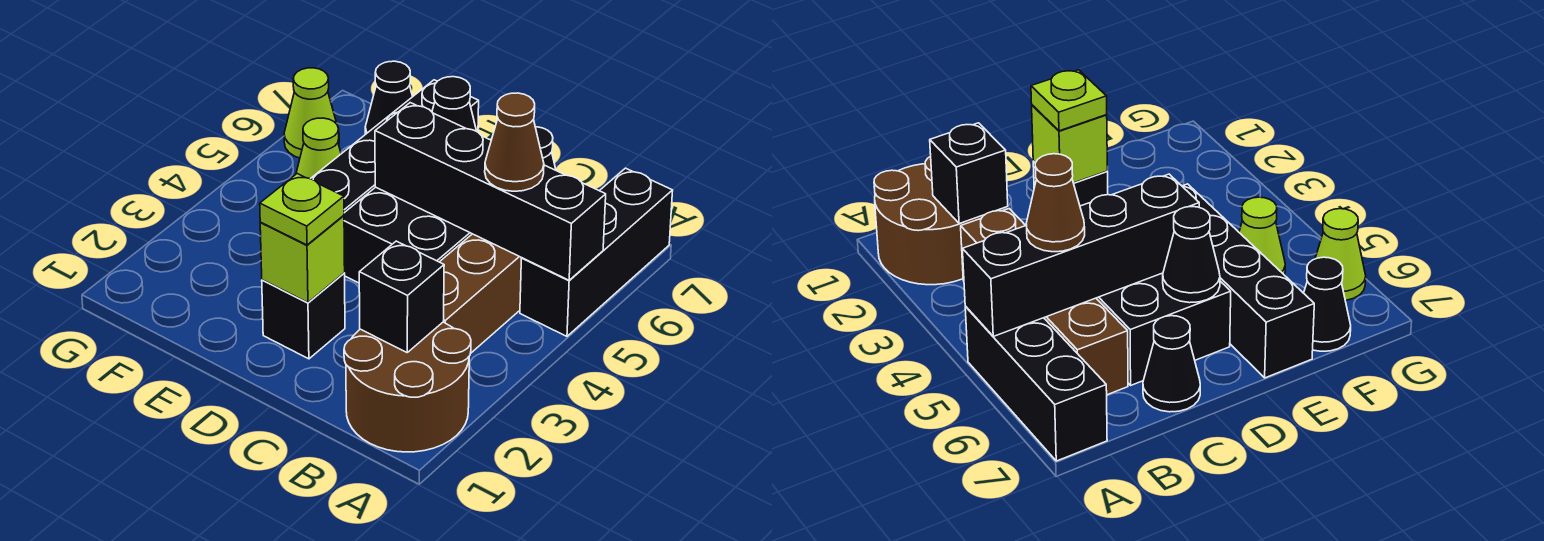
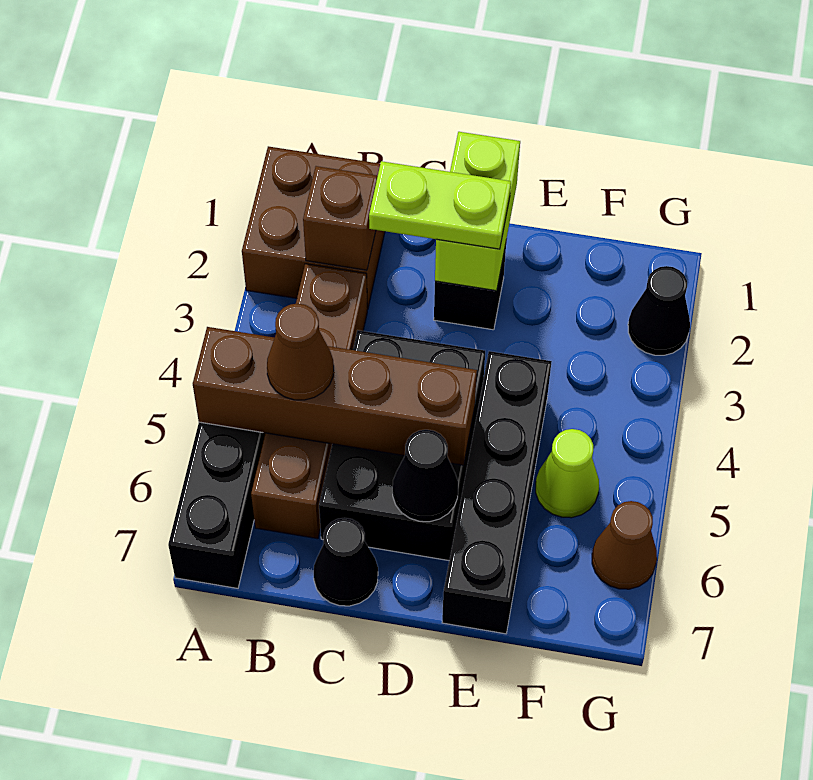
brown 2x2 round brick [344,322,471,452] -> brown 2x2 brick [242,146,385,310]
black 1x4 brick [375,103,606,280] -> brown 1x4 brick [193,327,477,465]
black 1x1 brick [359,241,444,352] -> brown 1x1 brick [303,166,378,270]
lime 1x1 brick [260,215,345,303] -> lime 1x2 brick [435,132,520,291]
lime 1x1 plate [260,174,344,245] -> lime 1x2 plate [369,161,511,249]
black 1x1 cone [365,61,413,134] -> black 1x1 cone moved to [628,266,690,355]
lime 1x1 cone [284,68,339,158] -> brown 1x1 cone [592,501,657,589]

